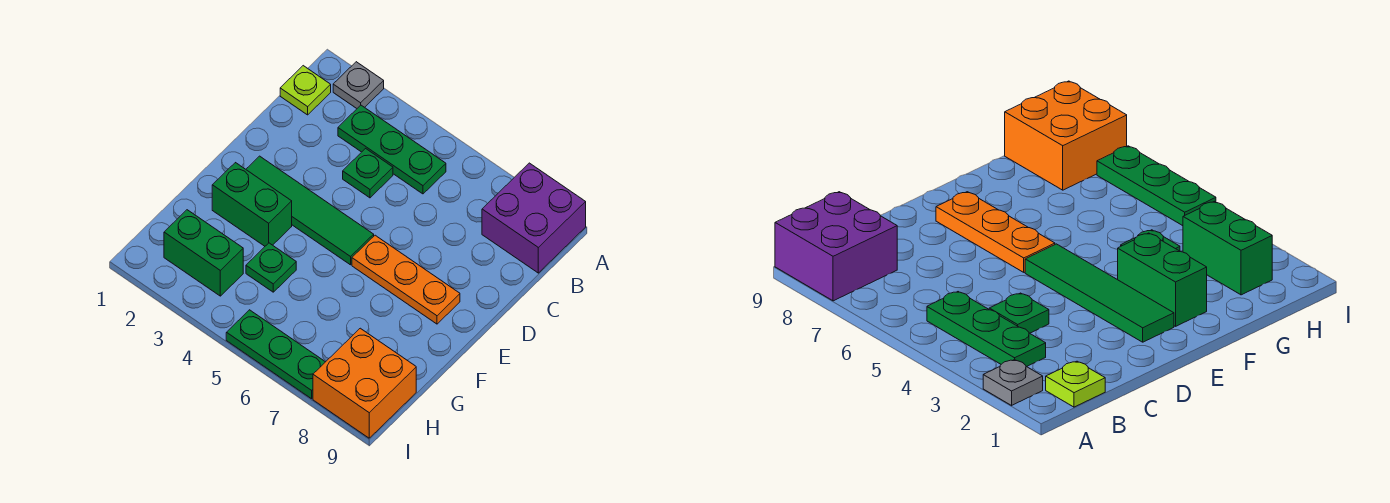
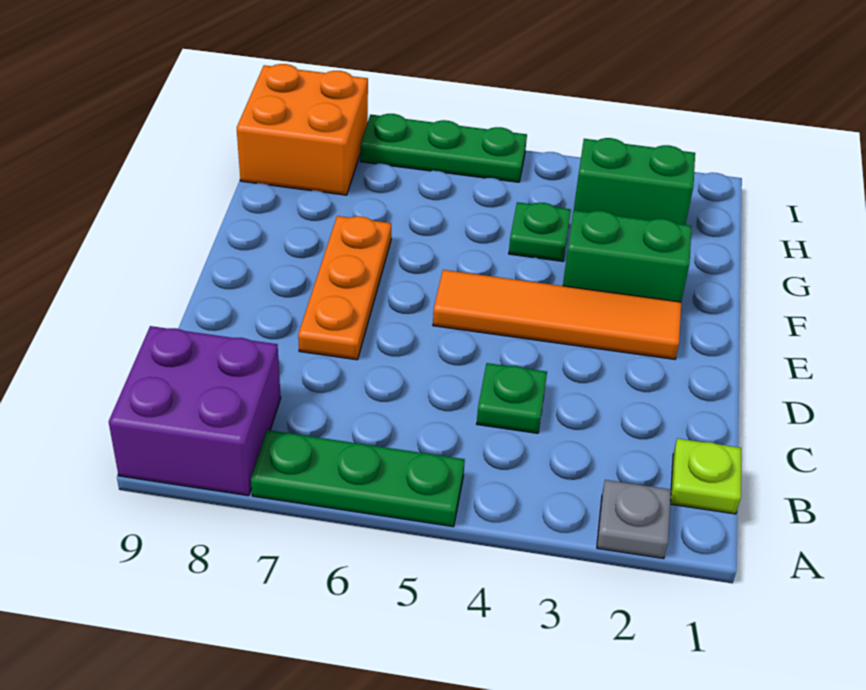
green 1x3 plate [338,105,446,194] -> green 1x3 plate moved to [251,430,465,527]
green 1x4 tile [246,156,374,265] -> orange 1x4 tile [433,270,681,359]
orange 1x3 plate [352,235,460,324] -> orange 1x3 plate turned to [298,216,391,360]

